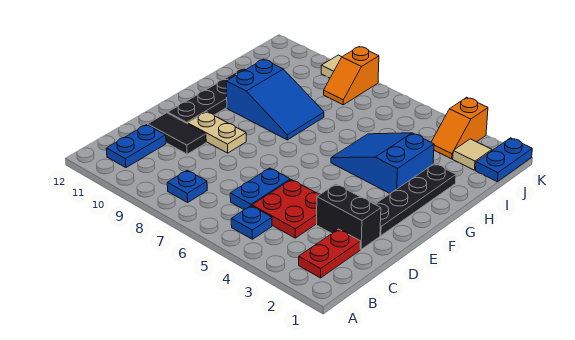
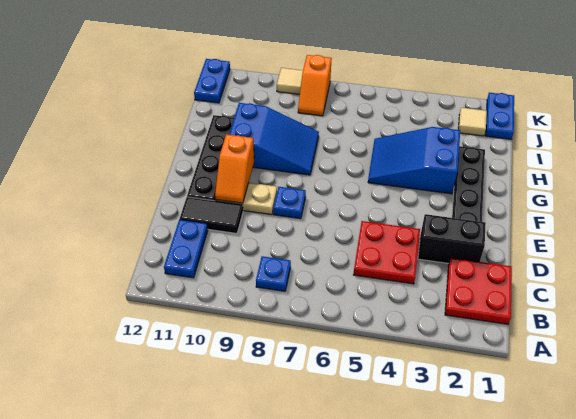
red 1x2 plate [299,229,360,278] -> red 2x2 plate [445,258,512,324]
blue 1x1 plate [231,206,272,239] -> blue 1x1 plate moved to [273,187,306,219]
blue 1x2 plate [230,168,290,210] -> blue 1x2 plate moved to [194,59,230,103]
orange 1x2 slope [431,97,488,159] -> orange 1x2 slope moved to [215,134,254,203]

